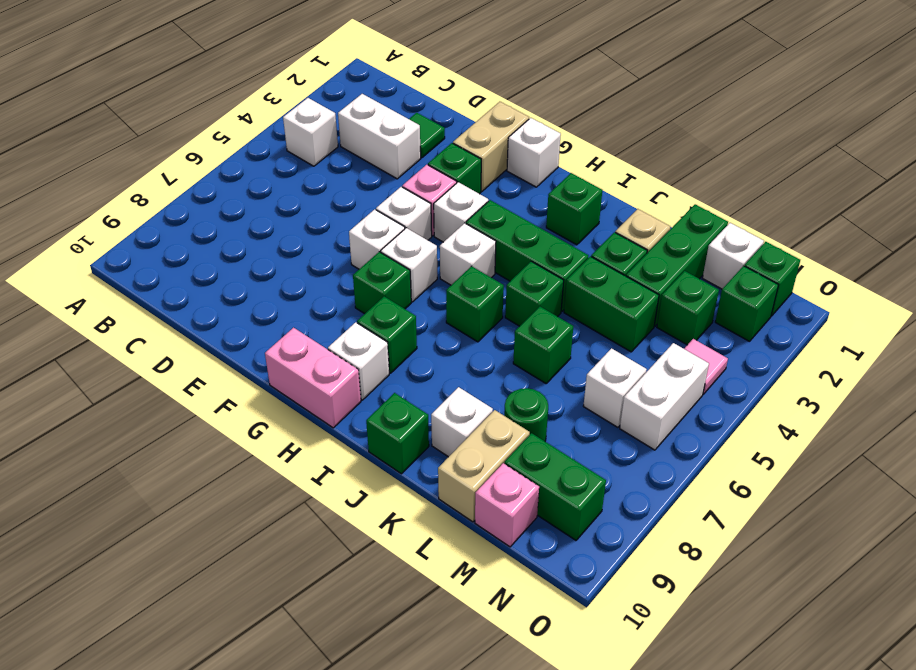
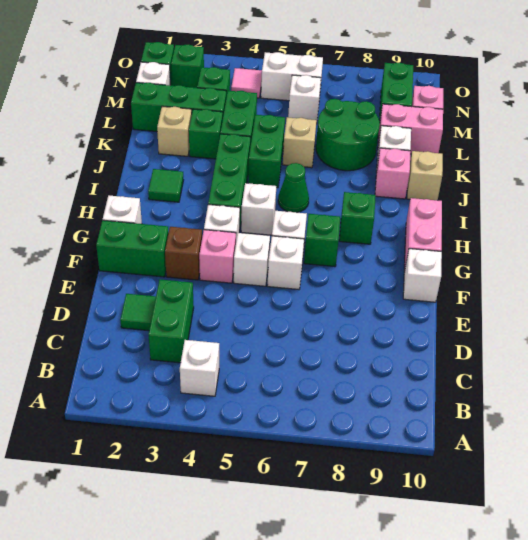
white 1x2 brick [338,94,421,179] -> green 1x2 brick [149,279,194,363]
tan 1x2 brick [453,102,529,191] -> green 1x2 brick [96,220,169,277]
green 1x1 brick [428,143,481,194] -> brown 1x1 brick [165,227,202,280]
white 1x1 brick [328,322,389,400] -> white 1x1 brick moved to [403,249,442,302]
green 1x1 brick [546,173,602,245] -> green 1x1 tile [148,169,183,202]
green 1x1 brick [446,266,504,342] -> green 1x1 cone [278,163,309,212]
green 1x1 brick [505,261,564,326] -> green 1x2 brick [248,115,285,188]
none -> pink 1x1 brick [375,148,410,199]
green 1x1 brick [366,393,429,474] -> tan 1x1 brick [407,151,443,200]
green 1x1 brick [513,307,573,383] -> tan 1x1 brick [283,117,317,168]
green 1x1 round brick [504,388,548,441] -> green 2x2 round brick [316,99,380,171]
tan 1x2 brick [438,410,530,522] -> pink 1x2 brick [378,104,443,154]

